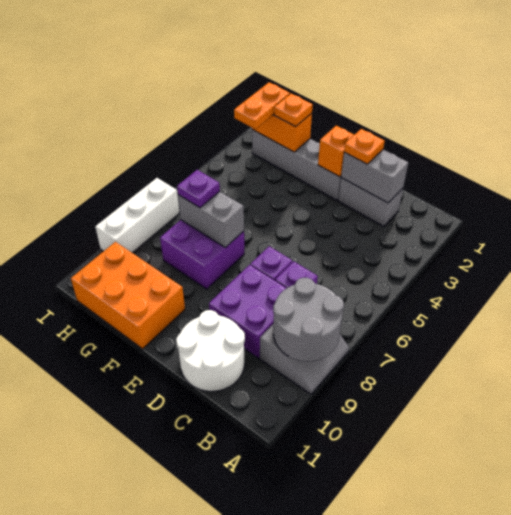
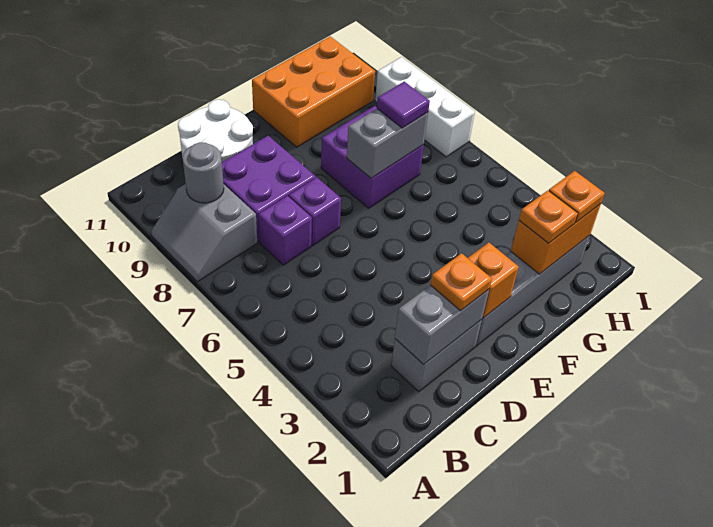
grey 2x2 round brick [273,278,344,361] -> grey 1x1 round brick [183,142,224,203]
purple 1x1 plate [177,170,220,208] -> purple 1x1 tile [377,82,430,128]
orange 1x2 plate [234,82,290,129] -> orange 1x1 plate [549,171,605,222]

